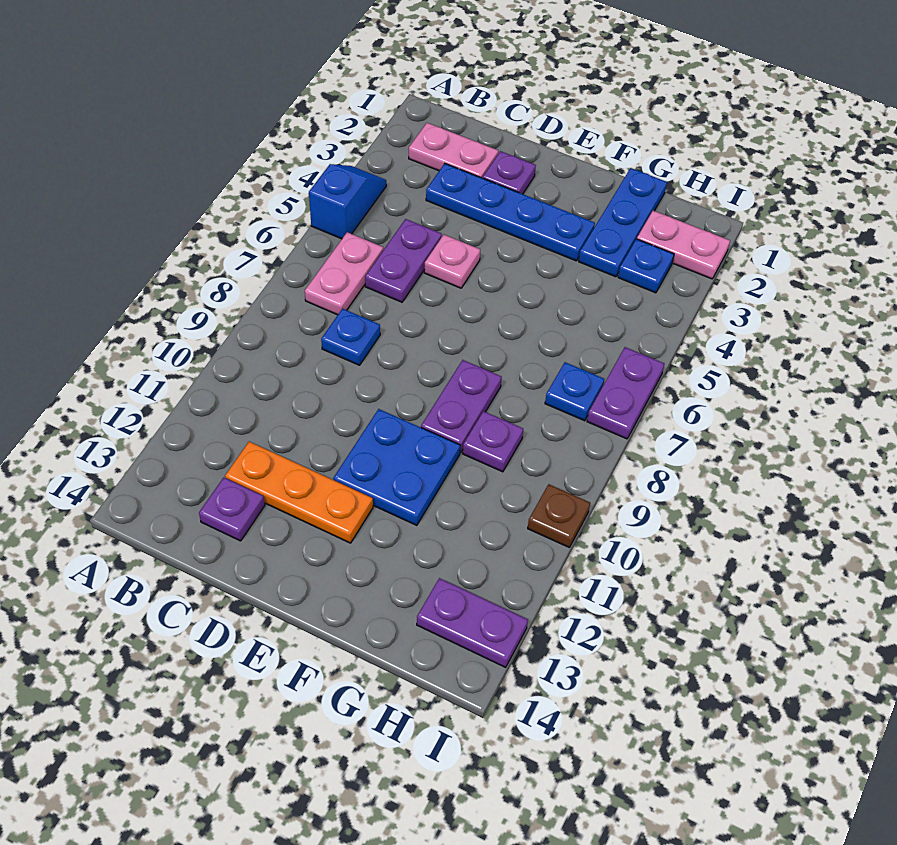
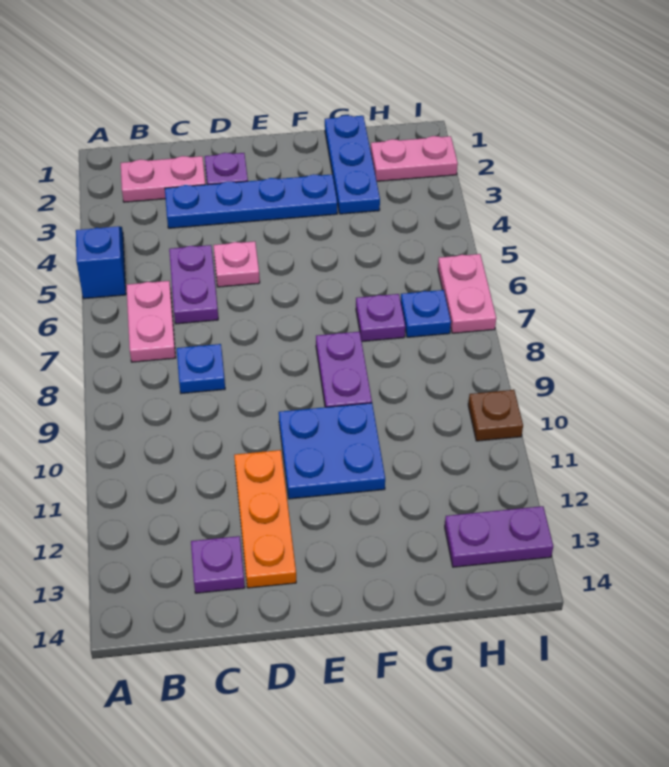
orange 1x3 plate [225,442,373,543] -> orange 1x3 plate turned to [234,450,296,588]
purple 1x1 plate [463,411,523,472] -> purple 1x1 plate moved to [356,294,405,342]
blue 1x1 plate [618,239,674,293] -> none
purple 1x2 plate [587,347,664,439] -> pink 1x2 plate [438,254,496,333]

